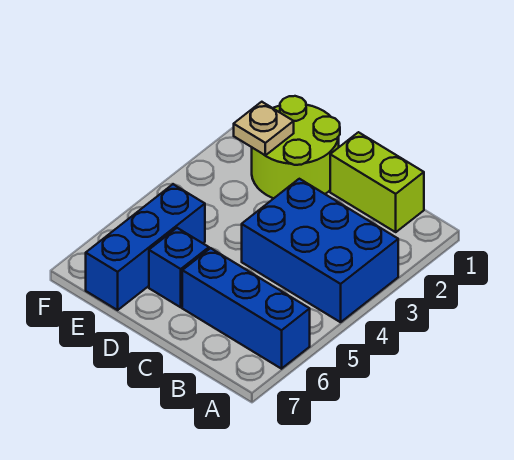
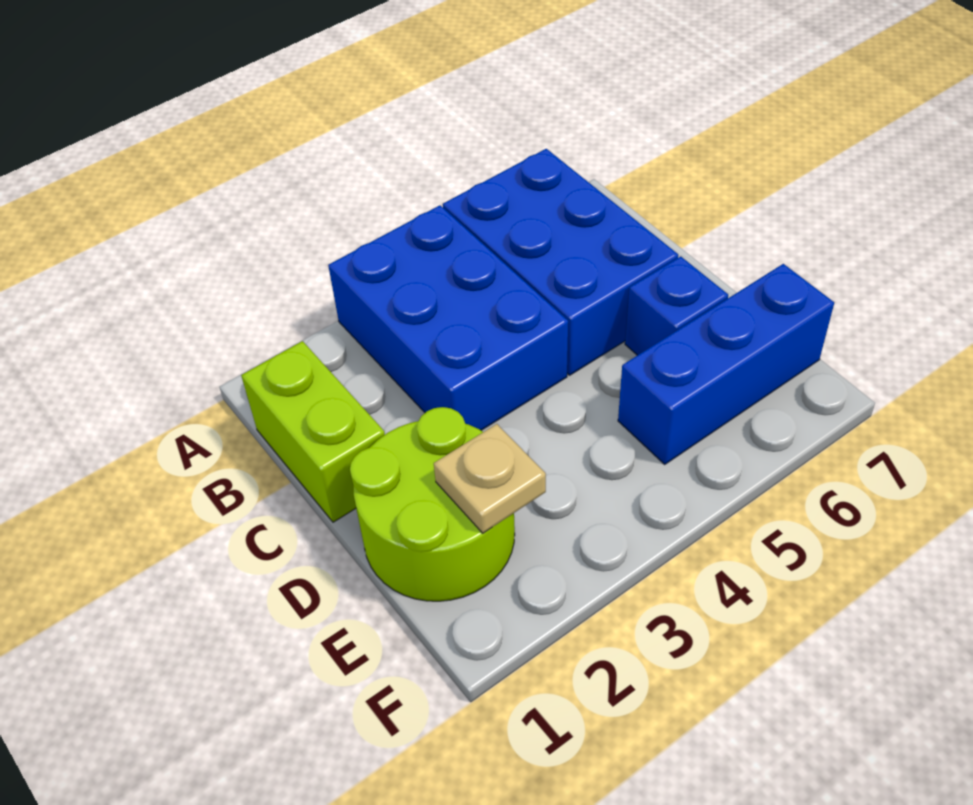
blue 1x3 brick [182,248,310,369] -> blue 2x3 brick [443,149,678,375]

